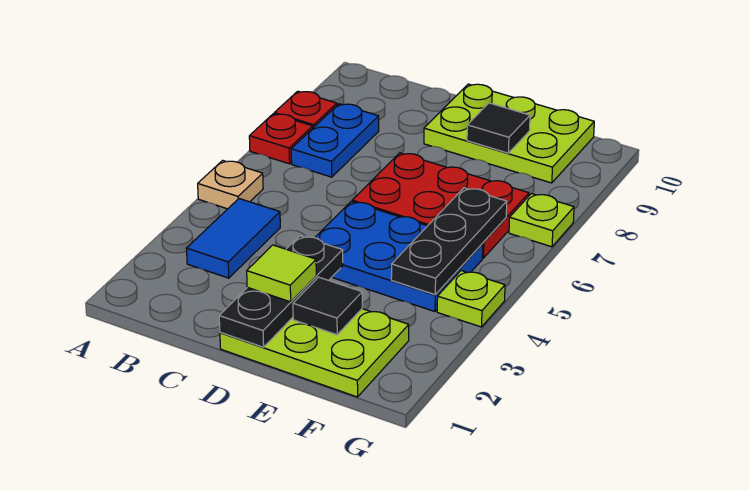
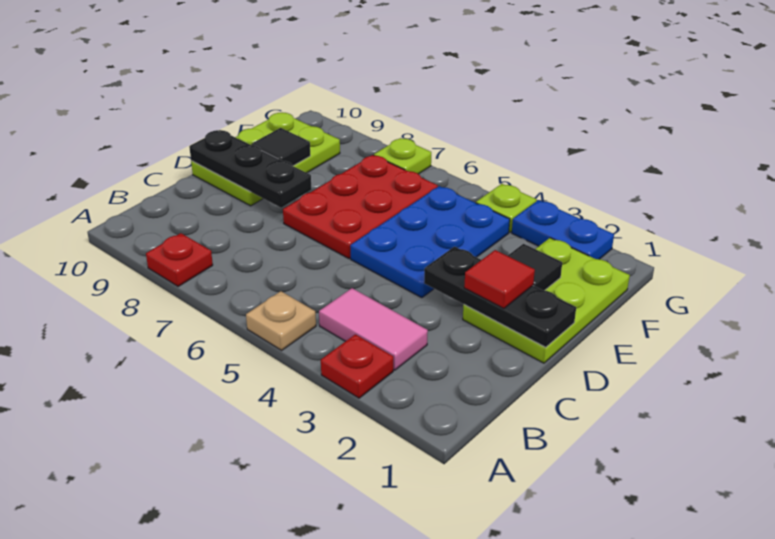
red 1x1 plate [249,114,313,164] -> red 1x1 plate moved to [321,334,393,398]
blue 1x2 tile [187,199,280,278] -> pink 1x2 tile [319,288,428,370]
blue 1x2 plate [291,104,379,177] -> blue 1x2 plate moved to [512,200,614,259]
lime 1x1 tile [247,245,316,302] -> red 1x1 tile [464,250,535,308]
black 1x3 plate [391,188,507,295] -> black 1x3 plate moved to [189,130,312,208]

